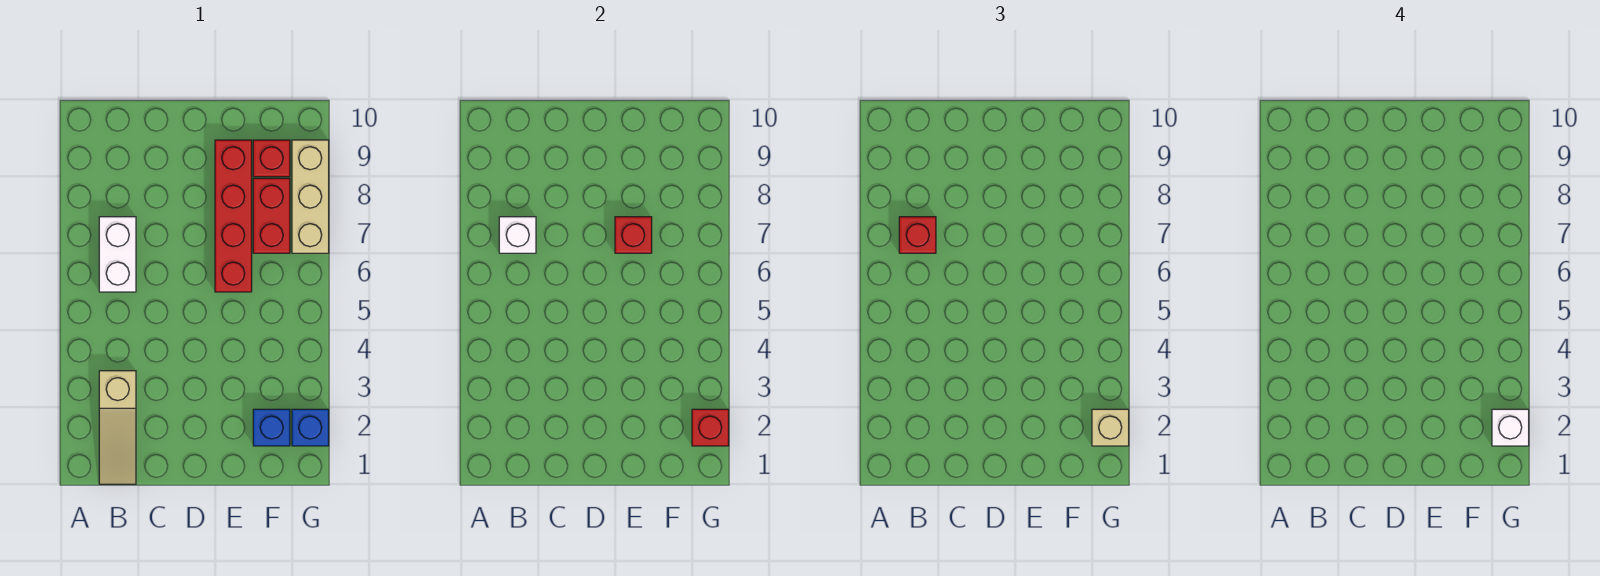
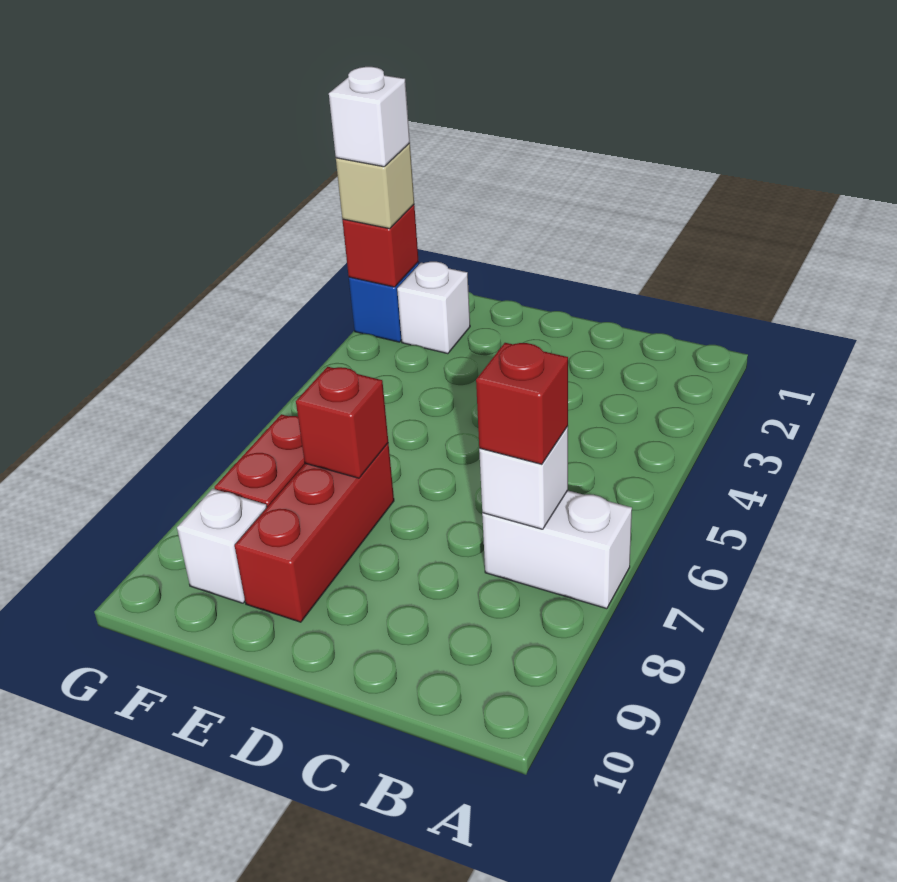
tan 1x3 slope [99,371,136,484] -> none
white 1x2 brick [99,217,136,292] -> white 1x2 brick turned to [482,490,632,609]
red 1x4 brick [215,140,252,292] -> red 1x3 brick [235,443,394,622]
blue 1x1 brick [253,409,290,446] -> white 1x1 brick [397,262,470,354]
red 1x1 brick [253,140,290,177] -> white 1x1 brick [177,489,267,603]
tan 1x3 brick [292,140,329,253] -> none

